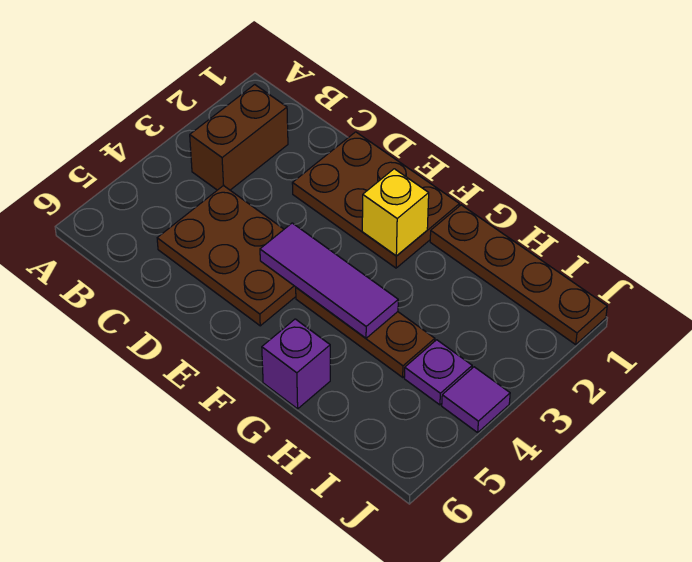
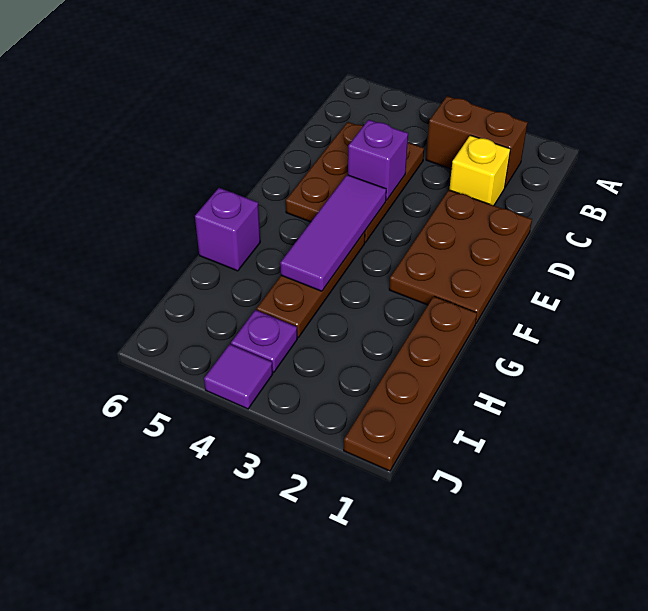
none -> purple 1x1 brick [348,120,408,200]
yellow 1x1 brick [362,169,429,256] -> yellow 1x1 brick moved to [449,135,511,206]

